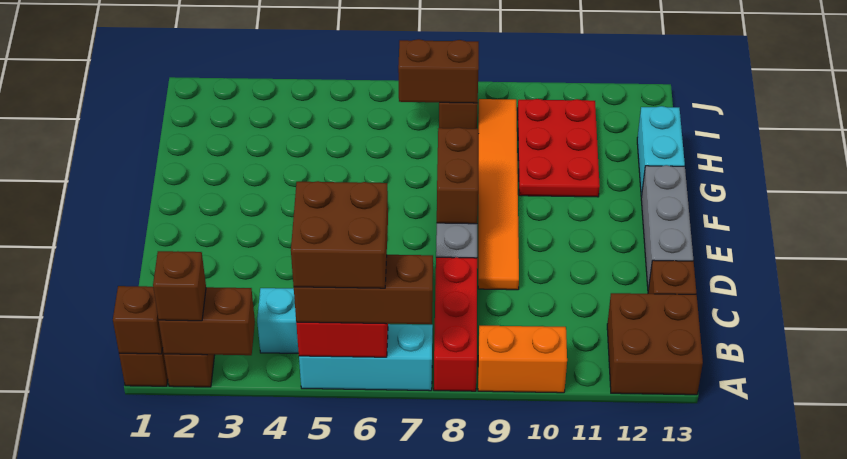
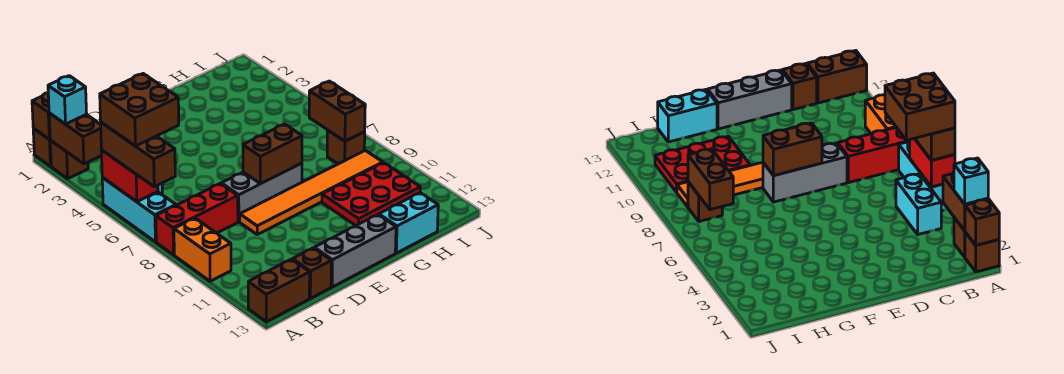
brown 1x1 brick [153,251,206,321] -> cyan 1x1 brick [48,76,87,124]
brown 2x2 brick [607,293,703,395] -> brown 1x2 brick [248,259,310,322]

